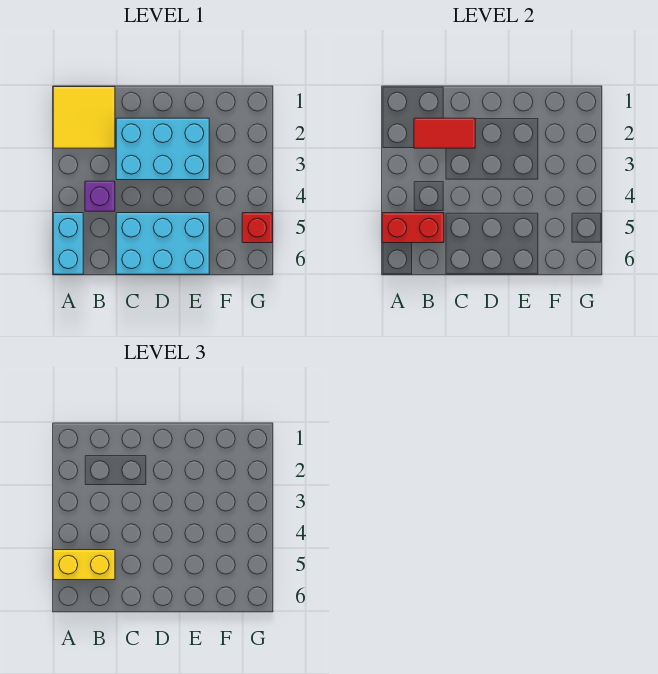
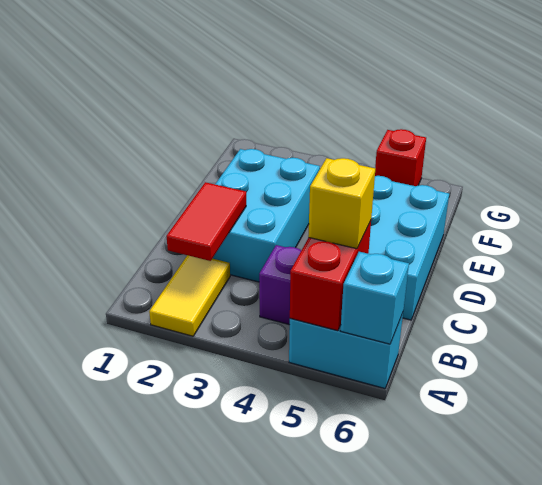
yellow 2x2 tile [53,87,115,148] -> yellow 1x2 tile [149,255,230,336]
yellow 1x2 brick [53,550,115,580] -> yellow 1x1 brick [308,158,375,249]
none -> cyan 1x1 brick [341,252,409,344]

